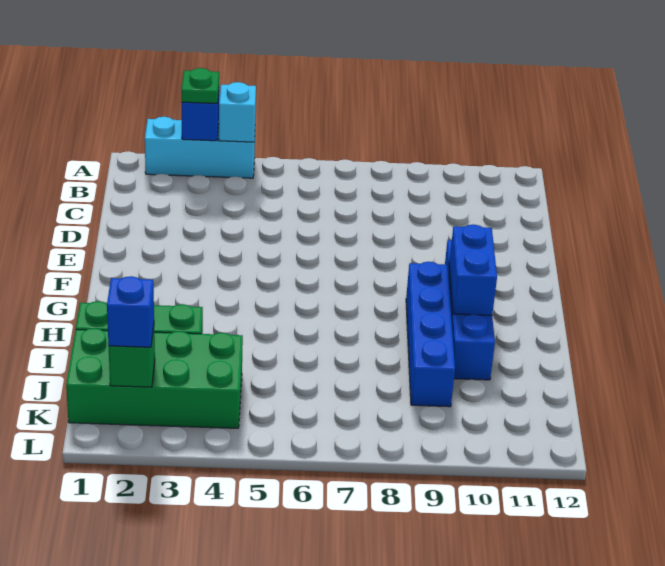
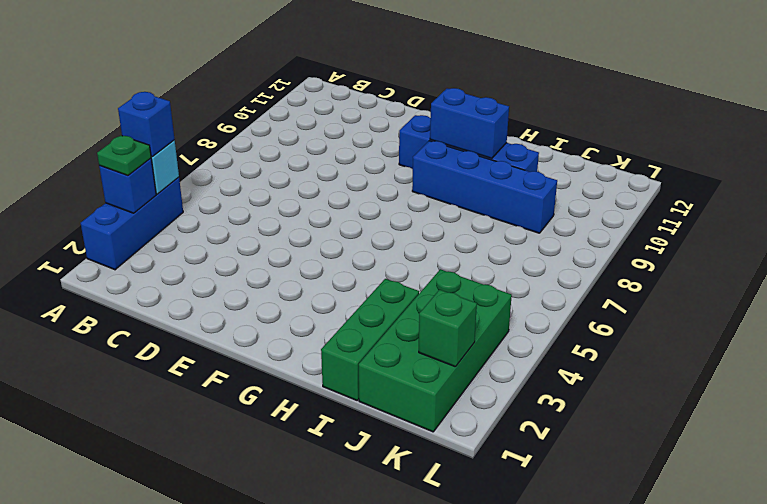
cyan 1x3 brick [145,117,255,178] -> blue 1x3 brick [81,177,183,270]
blue 1x1 brick [107,276,154,347] -> blue 1x1 brick moved to [118,92,175,157]

